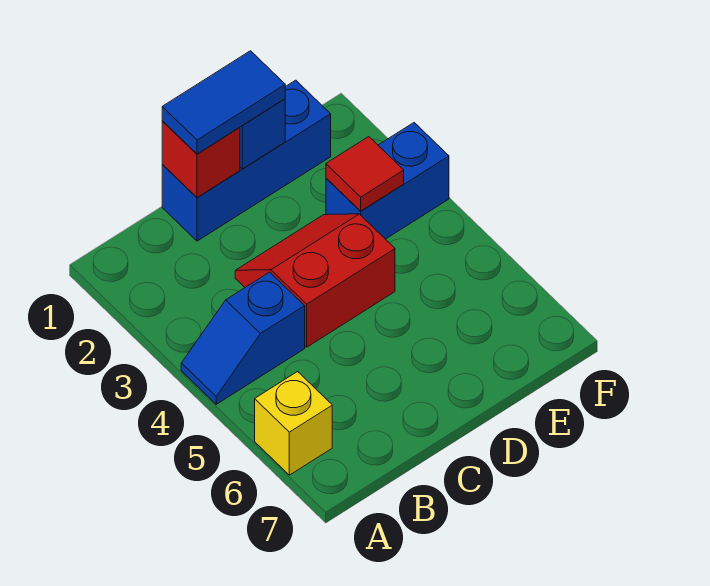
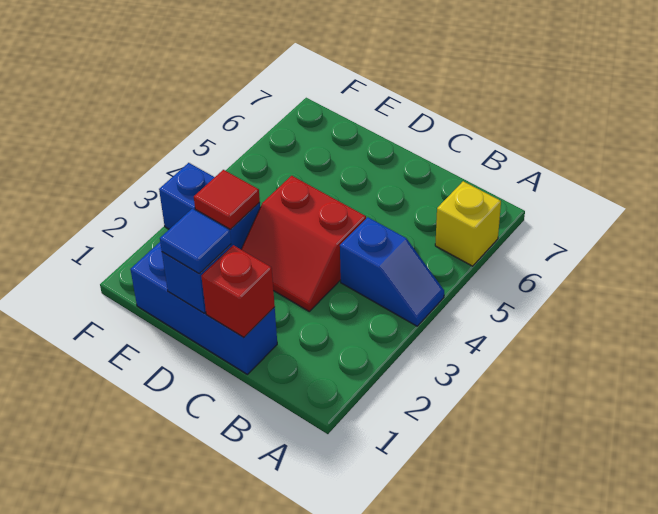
blue 1x2 tile [162,51,285,154] -> blue 1x1 tile [160,209,231,274]

